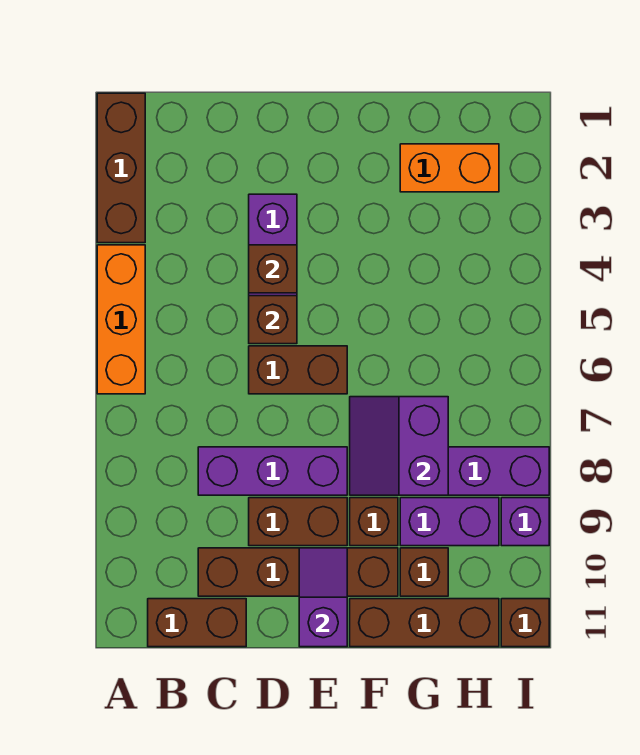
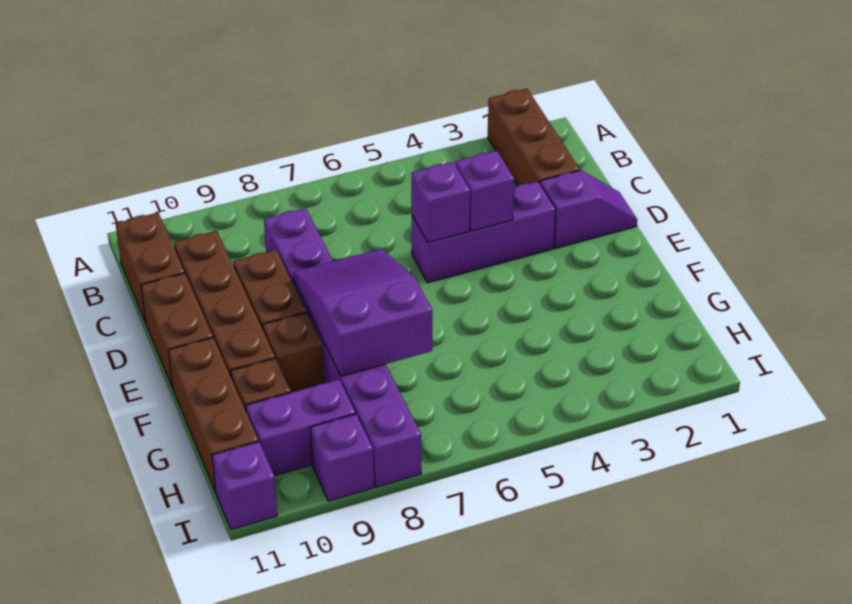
brown 1x3 brick [97,93,145,243] -> brown 1x3 brick turned to [488,89,580,186]
orange 1x3 brick [97,245,145,394] -> none
brown 1x1 brick [249,245,297,293] -> purple 1x1 brick [455,151,514,231]
brown 1x1 brick [249,296,297,344] -> purple 1x1 brick [411,162,470,242]
brown 1x2 brick [249,346,347,394] -> brown 1x2 brick moved to [141,273,213,388]
purple 1x2 slope [299,548,347,647] -> purple 1x2 slope moved to [540,170,637,248]
purple 2x2 slope [350,397,448,495] -> purple 2x3 slope [293,249,432,376]
orange 1x2 brick [400,144,499,192] -> none
purple 1x2 brick [400,498,499,546] -> purple 1x2 brick turned to [246,379,356,476]
brown 1x1 brick [501,599,549,647] -> purple 1x1 brick [212,442,277,530]

